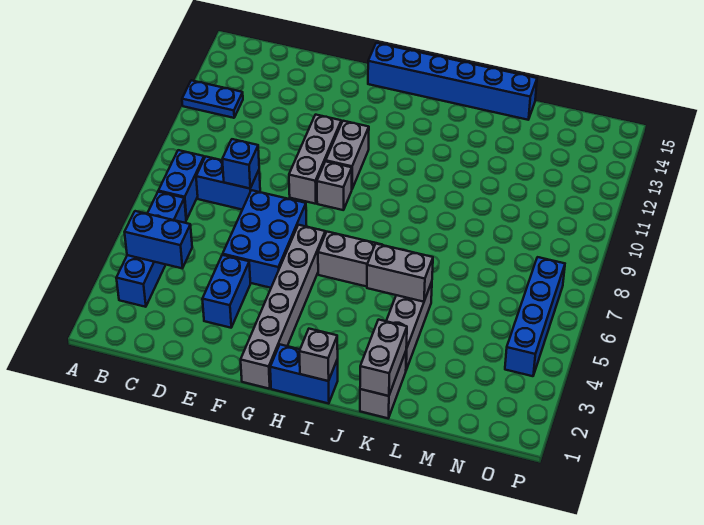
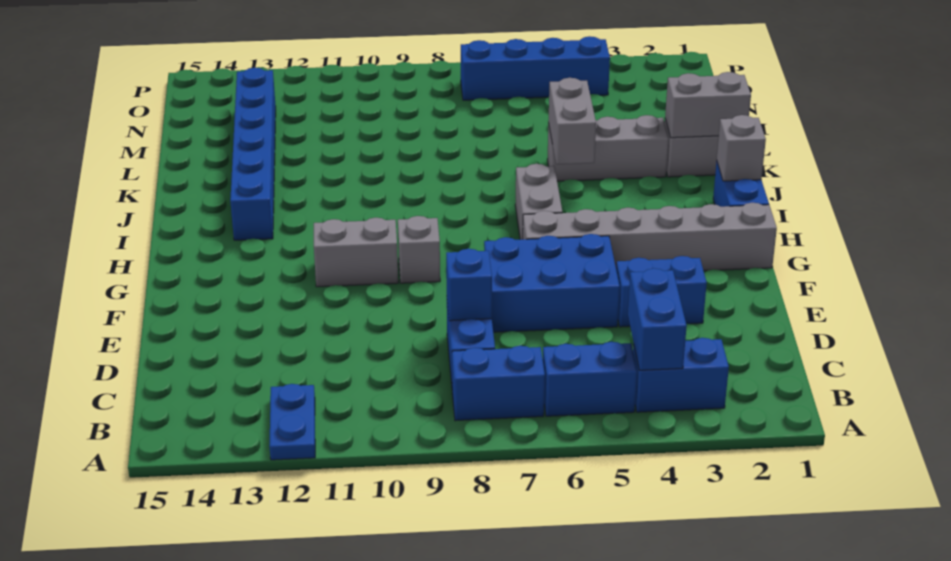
grey 1x3 brick [289,115,341,204] -> none
blue 1x6 brick [368,43,537,120] -> blue 1x6 brick moved to [230,68,276,240]

